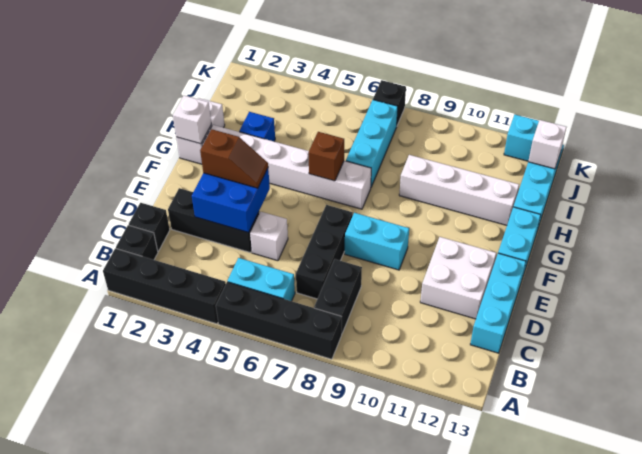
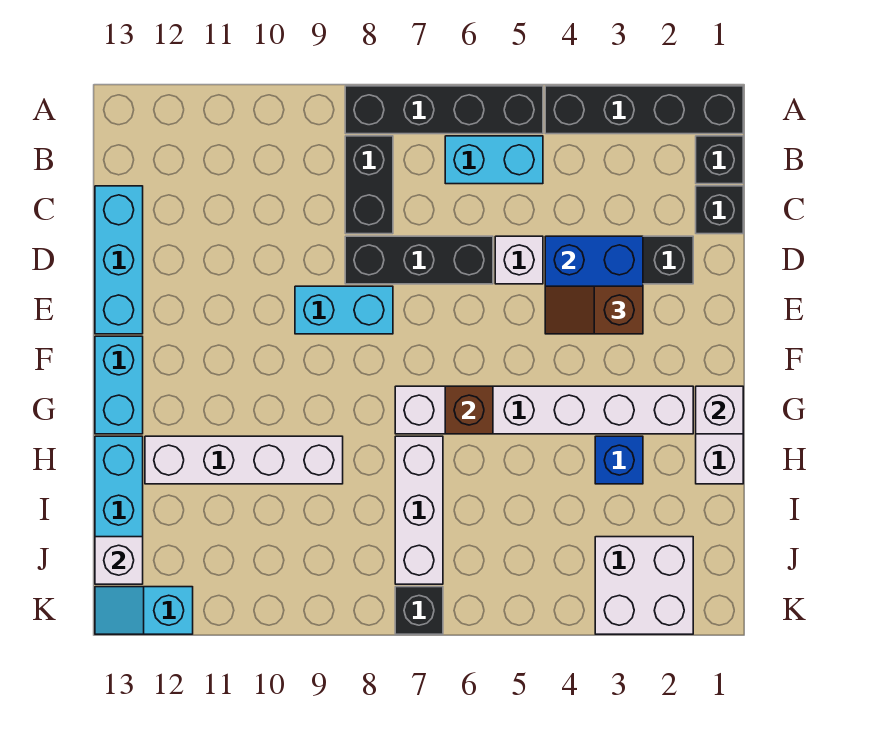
black 1x3 brick [296,205,353,299] -> black 1x3 brick turned to [345,236,493,284]
white 2x2 brick [420,237,496,319] -> white 2x2 brick moved to [595,537,693,634]
cyan 1x3 brick [346,100,398,187] -> white 1x3 brick [395,436,443,584]

